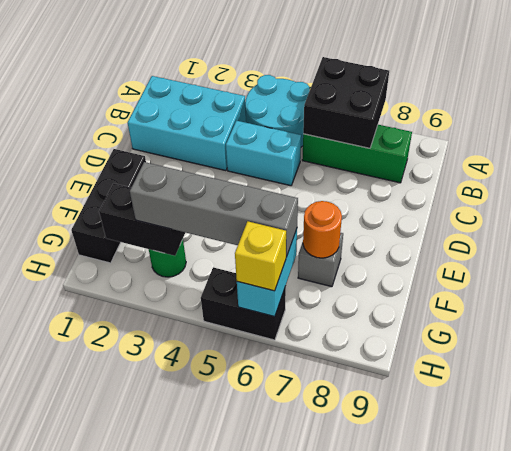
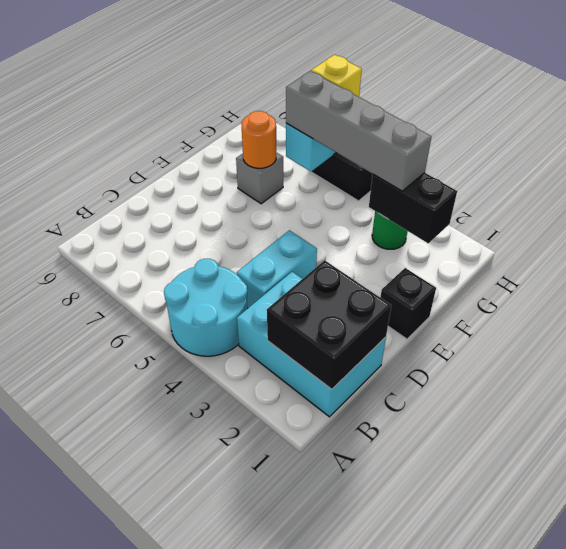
black 2x2 brick [303,57,389,148] -> black 2x2 brick moved to [267,260,391,389]
green 1x3 brick [302,125,412,183] -> none
cyan 1x2 brick [226,121,301,186] -> cyan 1x2 brick turned to [237,230,317,308]
black 1x3 brick [71,149,146,263] -> black 1x1 brick [380,268,436,339]

